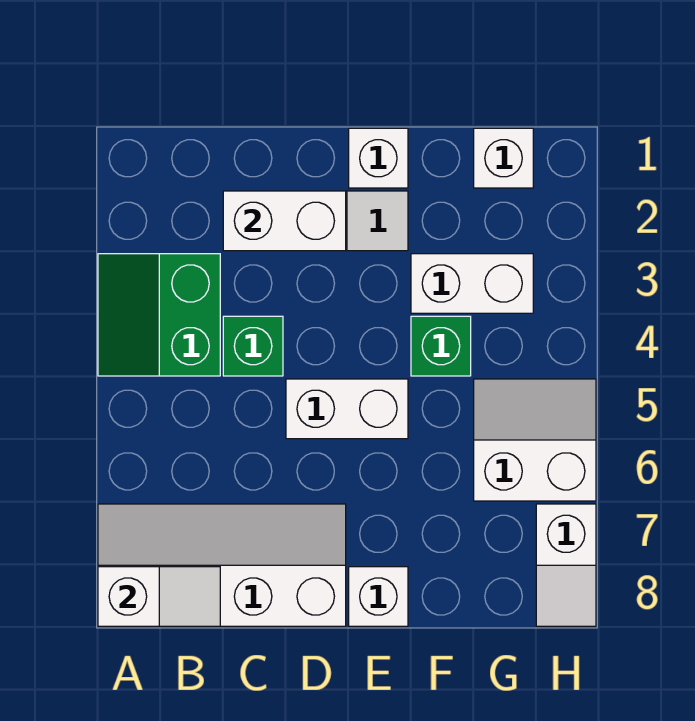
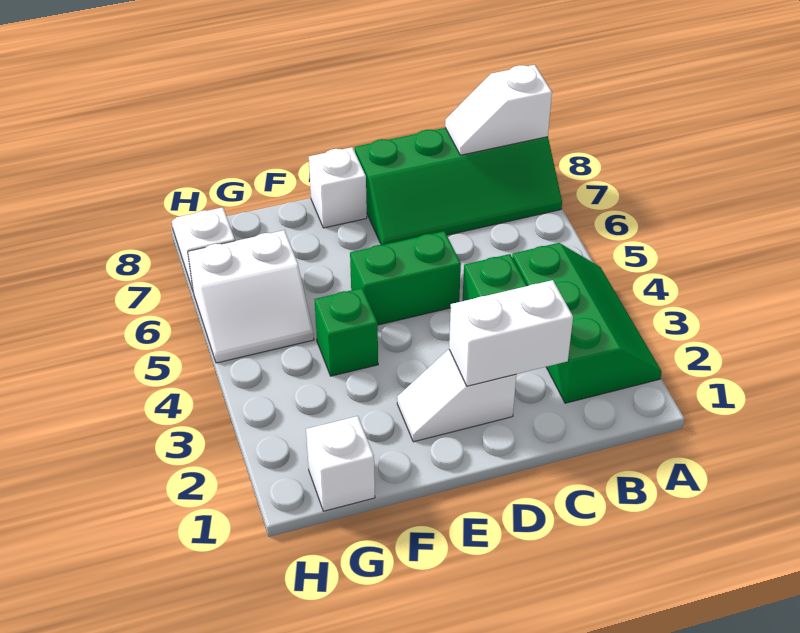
green 2x2 slope [98,254,220,376] -> green 2x3 slope [512,243,662,403]
white 2x4 slope [98,504,346,626] -> green 2x4 slope [355,128,562,245]
white 1x2 brick [286,379,408,439] -> green 1x2 brick [350,231,461,325]
white 1x1 brick [349,128,408,188] -> none
white 1x2 brick [411,254,533,313] -> none

